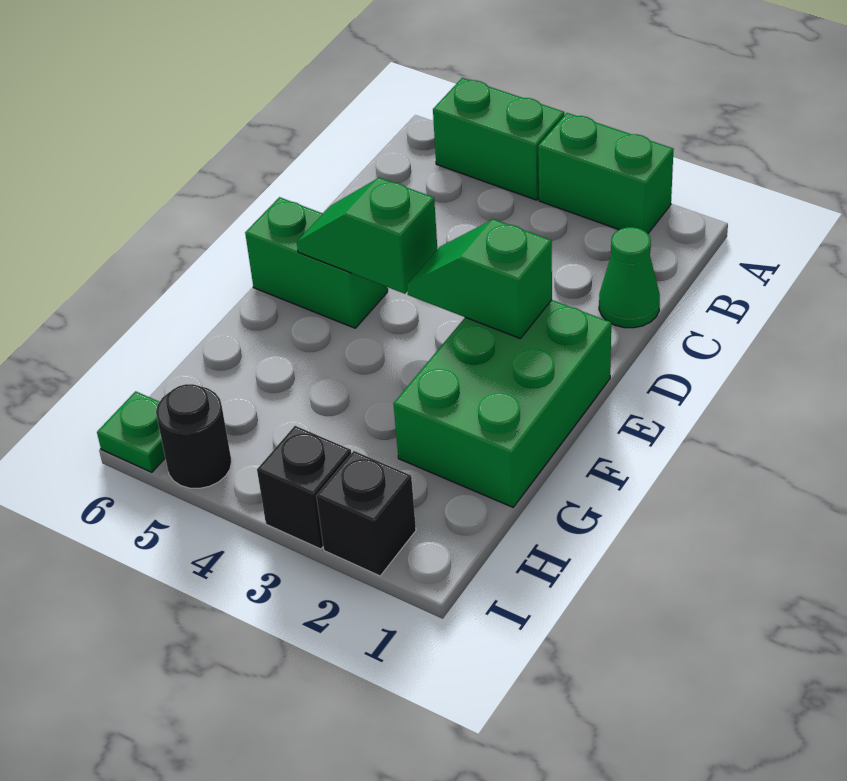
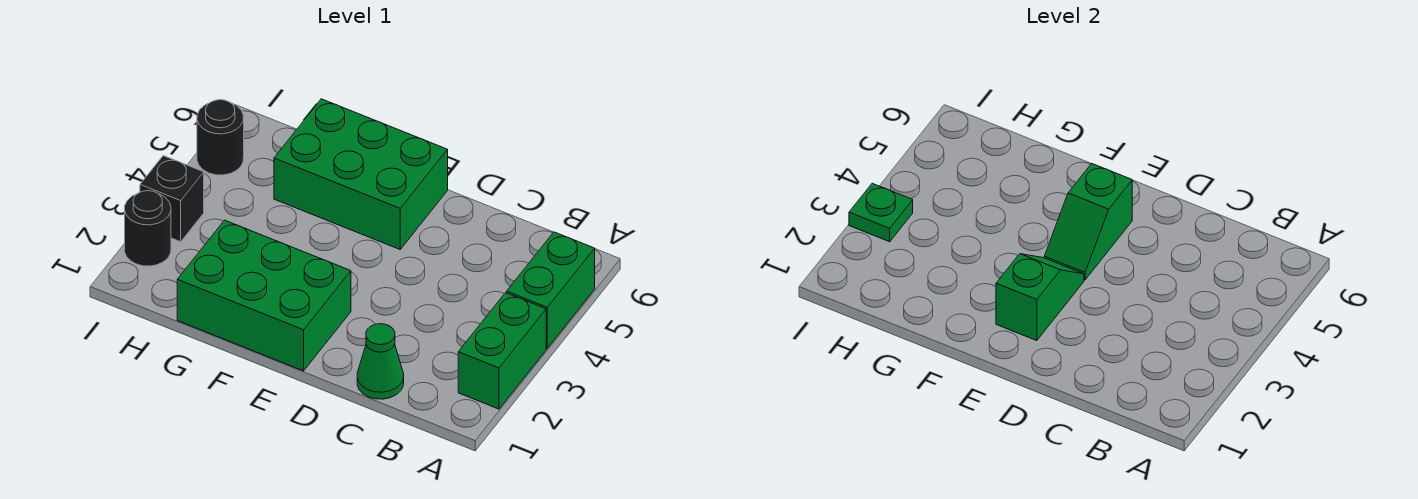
green 1x2 slope [297,178,437,294] -> green 1x2 slope turned to [1044,164,1132,280]
green 1x2 brick [245,197,388,328] -> green 2x3 brick [274,99,448,249]
black 1x1 brick [316,451,416,576] -> black 1x1 round brick [125,191,171,266]
green 1x1 plate [97,391,165,472] -> green 1x1 plate moved to [849,183,913,242]

